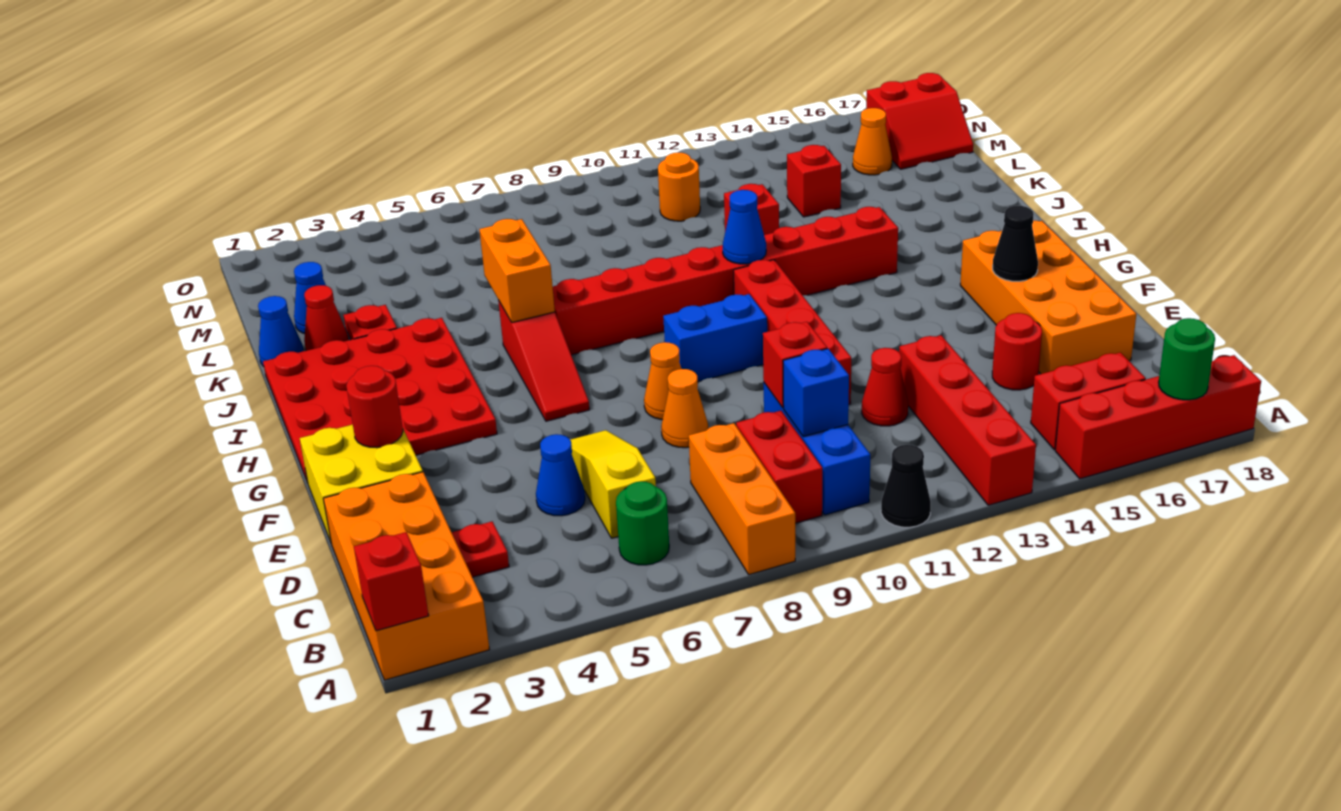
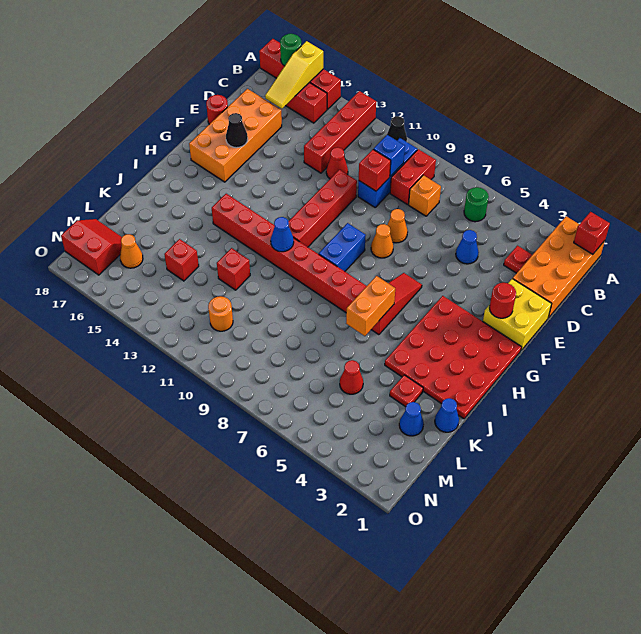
orange 1x3 brick [689,423,795,575] -> orange 1x1 brick [409,175,441,216]
yellow 1x3 slope [570,430,656,538] -> yellow 1x3 slope moved to [265,41,323,109]
red 1x1 round brick [992,313,1042,390] -> red 1x1 round brick moved to [206,95,228,124]
blue 1x2 brick [663,294,767,382] -> blue 1x2 brick turned to [319,223,366,271]
red 1x1 cone [304,285,349,351] -> red 1x1 cone moved to [340,360,363,394]

